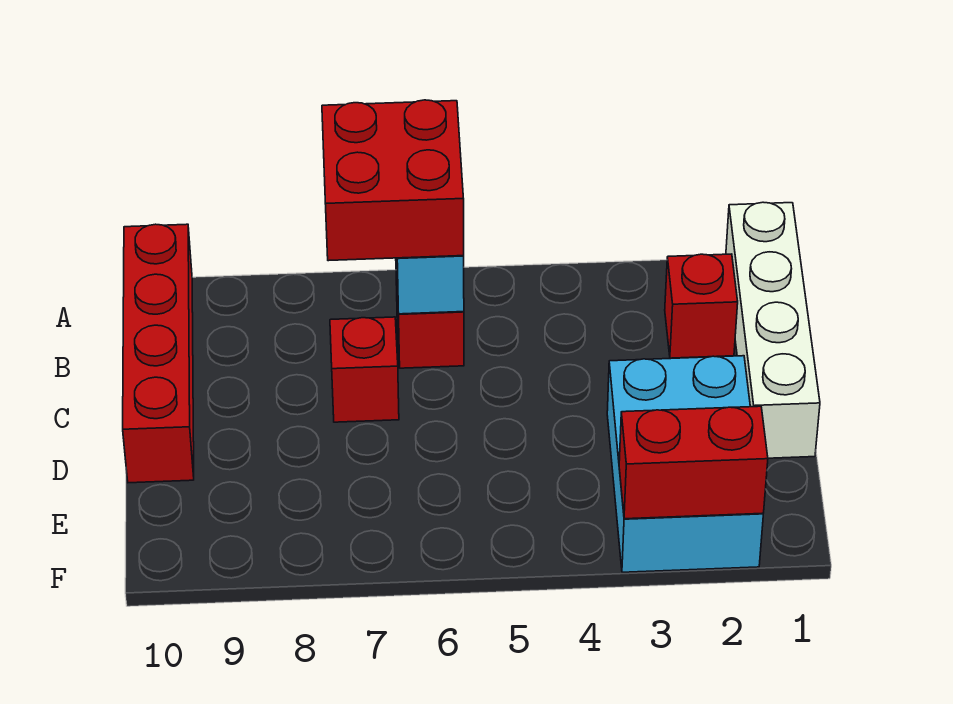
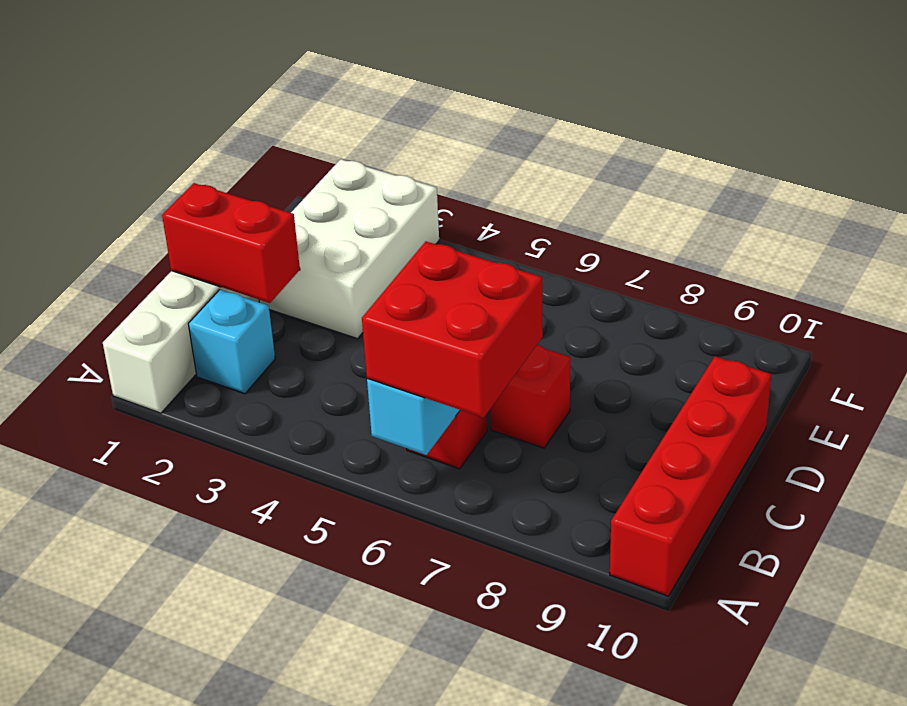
red 1x1 brick [665,254,738,358] -> cyan 1x1 brick [189,290,275,394]
cyan 2x3 brick [607,356,763,572] -> white 2x3 brick [259,159,439,339]
red 1x2 brick [619,406,768,519] -> red 1x2 brick moved to [162,183,300,303]

